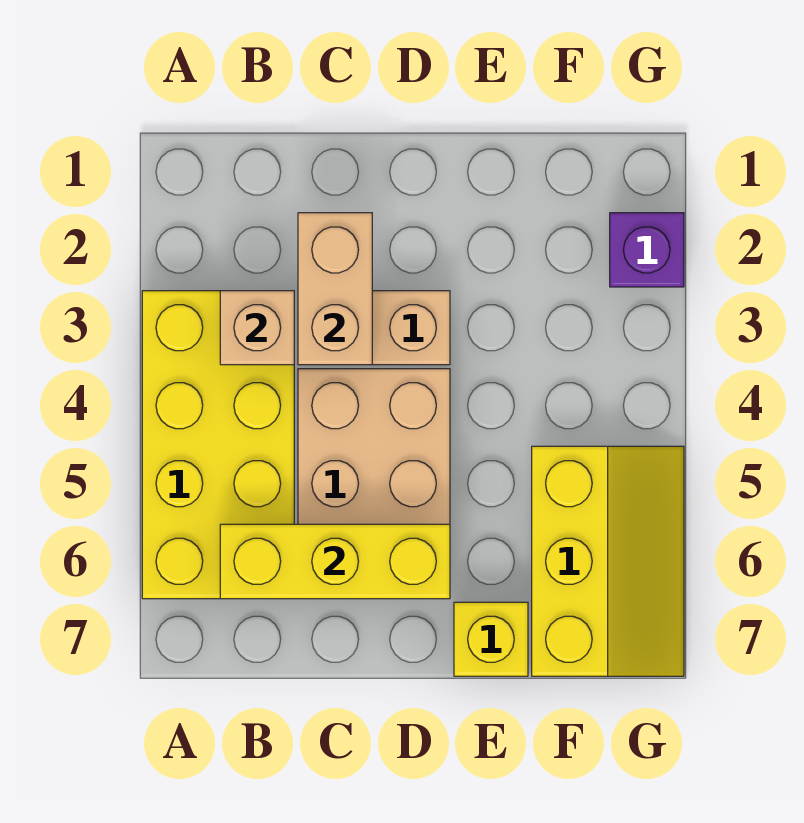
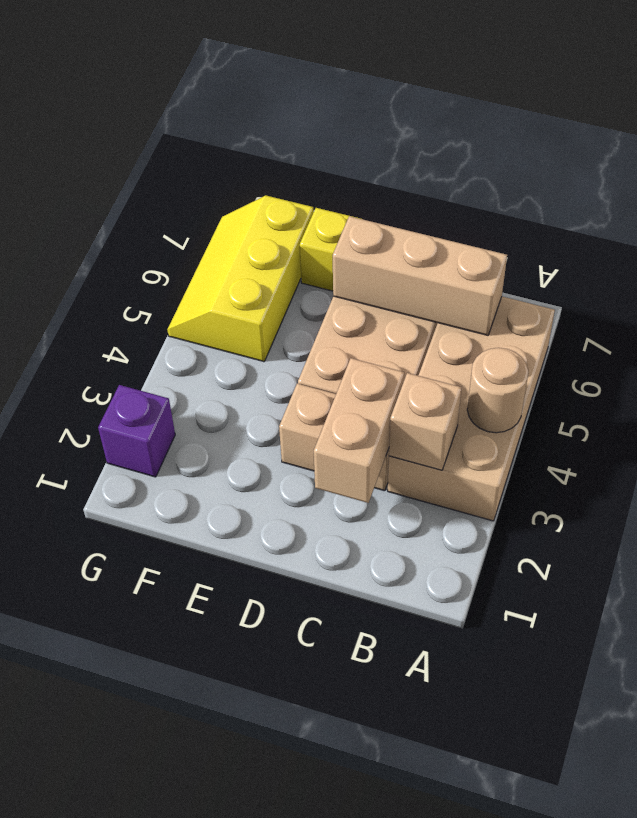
yellow 2x4 brick [142,291,294,599] -> tan 2x4 brick [388,297,555,521]
none -> tan 1x1 round brick [467,348,528,433]
yellow 1x3 brick [220,524,450,599] -> tan 1x3 brick [333,216,507,335]

